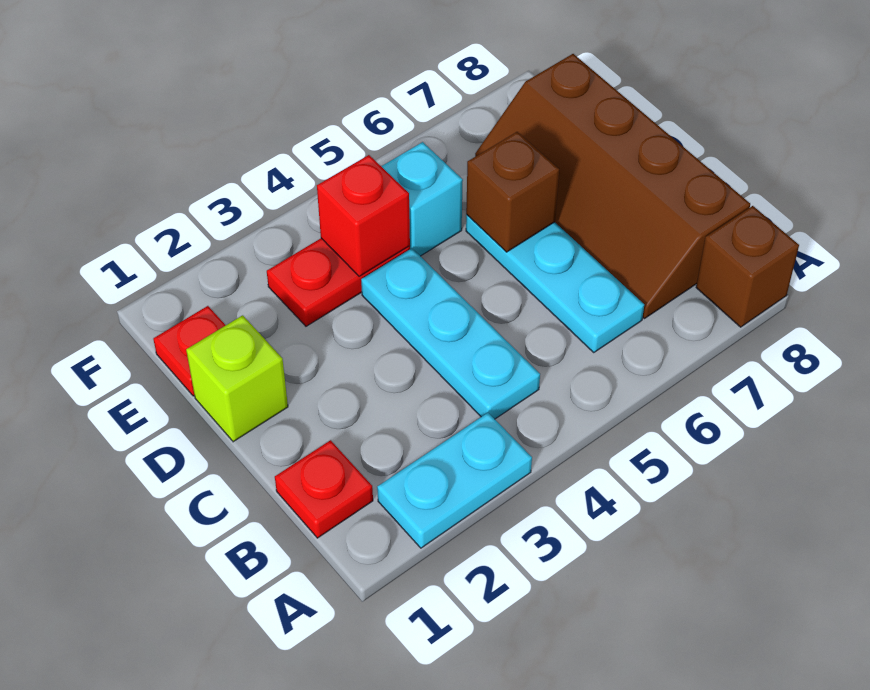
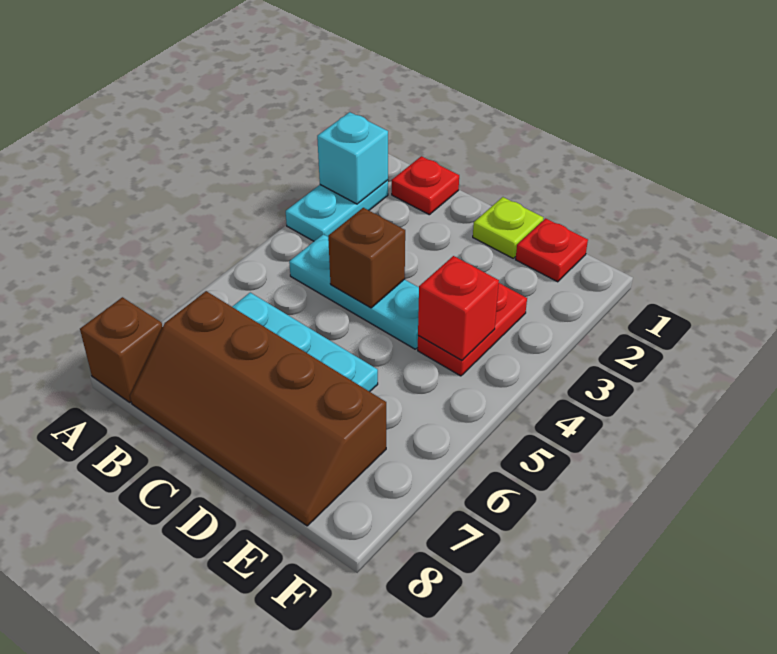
brown 2x4 slope [475,54,750,319] -> brown 2x4 slope turned to [130,291,386,526]
lime 1x1 brick [186,315,288,442] -> lime 1x1 plate [473,197,543,258]
brown 1x1 brick [466,132,559,252] -> brown 1x1 brick moved to [328,208,405,308]
cyan 1x1 brick [381,142,463,256] -> cyan 1x1 brick moved to [317,112,388,204]

